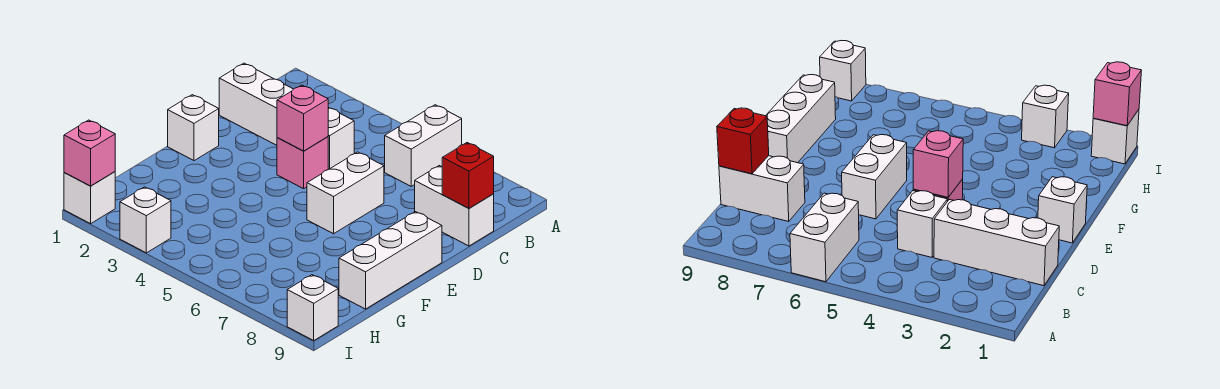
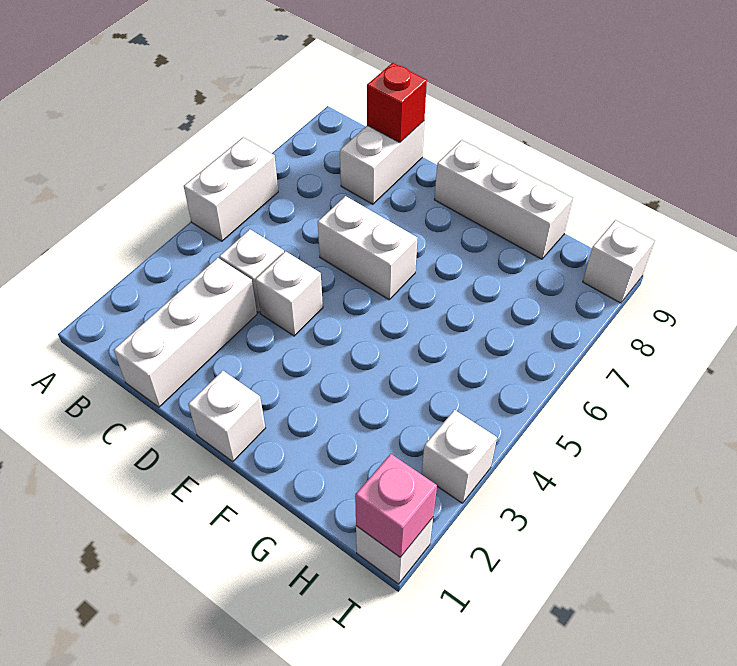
white 1x2 brick [385,105,462,186] -> white 1x2 brick turned to [184,137,278,241]
pink 1x1 brick [277,137,328,189] -> white 1x1 brick [255,251,323,336]
pink 1x1 brick [277,85,328,151] -> none

